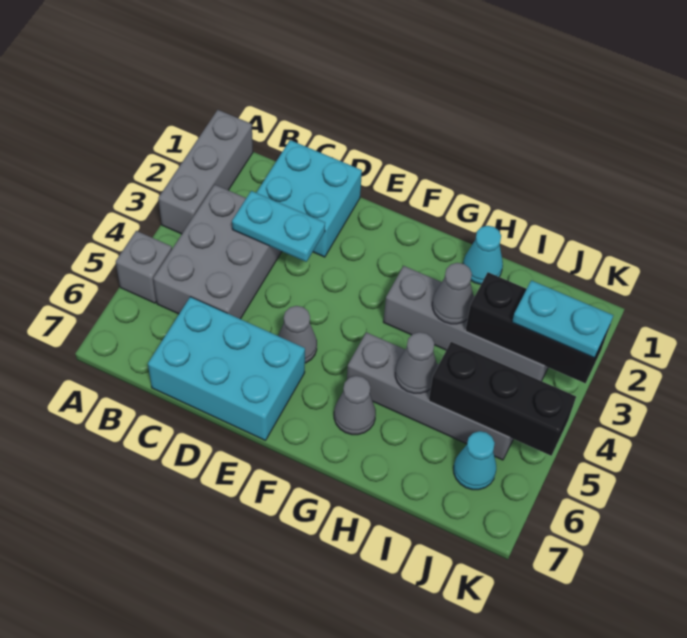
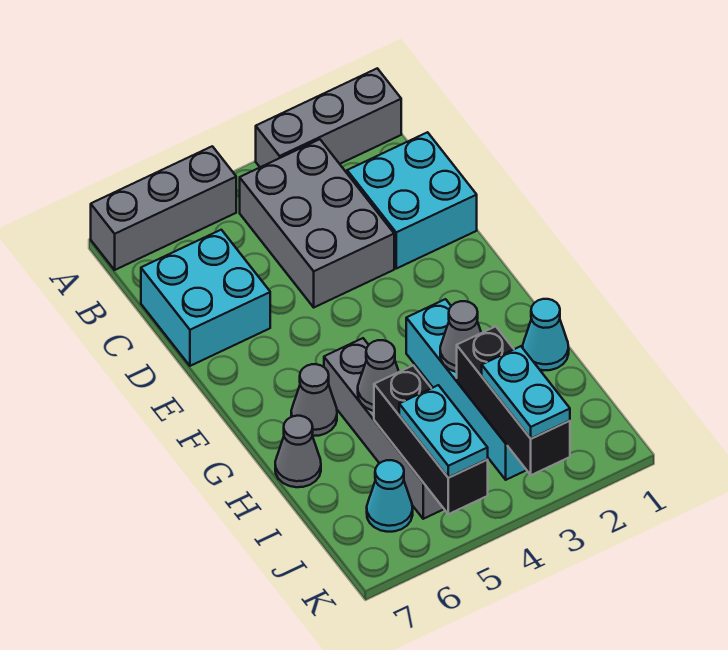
grey 1x1 brick [116,231,172,303] -> grey 1x3 brick [91,146,236,270]
grey 2x3 brick [153,185,282,319] -> grey 2x3 brick turned to [240,139,394,307]
cyan 1x2 plate [232,191,325,262] -> cyan 1x2 plate moved to [399,385,488,478]
cyan 2x3 brick [148,297,305,440] -> cyan 2x2 brick [141,230,270,366]
grey 1x1 cone [278,306,317,363] -> grey 1x1 cone moved to [275,416,321,487]
grey 1x4 brick [383,266,548,381] -> cyan 1x4 brick [406,299,526,480]

